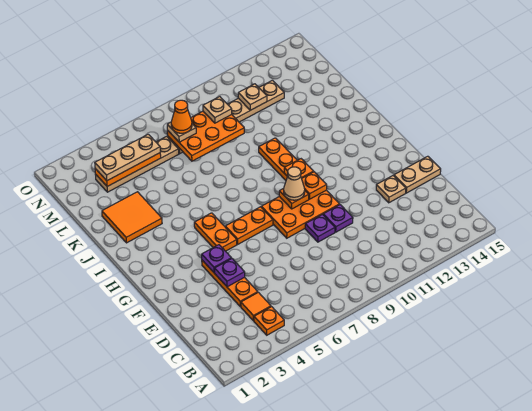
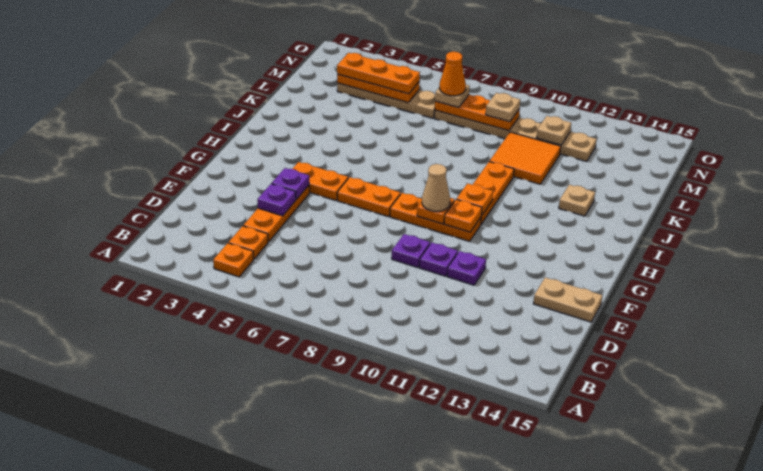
orange 1x1 tile [241,292,271,321] -> orange 1x1 plate [229,226,268,259]
none -> purple 1x1 plate [447,251,486,285]
tan 1x1 plate [376,176,406,203] -> tan 1x1 plate moved to [559,185,595,216]
orange 2x3 plate [261,190,340,238] -> orange 1x3 plate [390,193,481,241]
orange 1x2 plate [194,213,237,251] -> orange 1x2 plate turned to [293,162,348,200]
orange 2x2 tile [102,192,162,243] -> orange 2x2 tile moved to [489,132,561,184]
orange 2x3 plate [167,111,244,161] -> orange 1x3 plate [435,95,520,131]
tan 1x3 plate [95,134,160,180] -> orange 1x3 plate [337,53,420,94]

